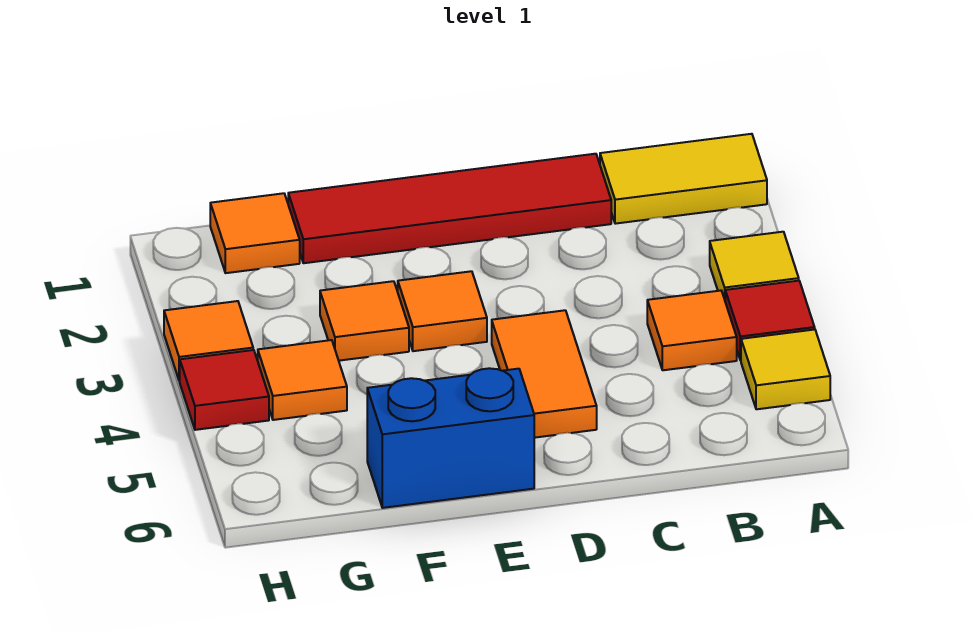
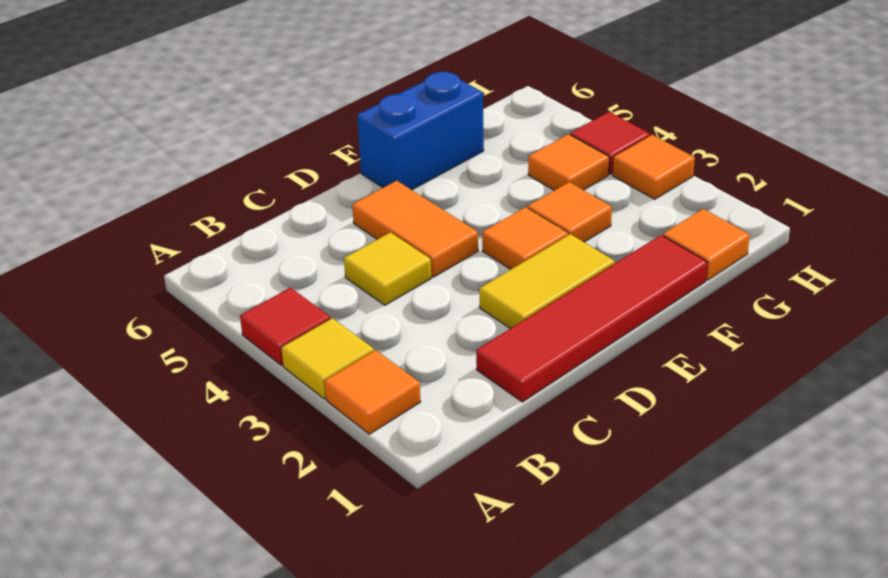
yellow 1x2 tile [600,134,767,224] -> yellow 1x2 tile moved to [479,234,615,329]
yellow 1x1 tile [741,330,830,409] -> yellow 1x1 tile moved to [344,232,431,305]
orange 1x1 tile [647,291,737,370] -> orange 1x1 tile moved to [325,350,420,434]

